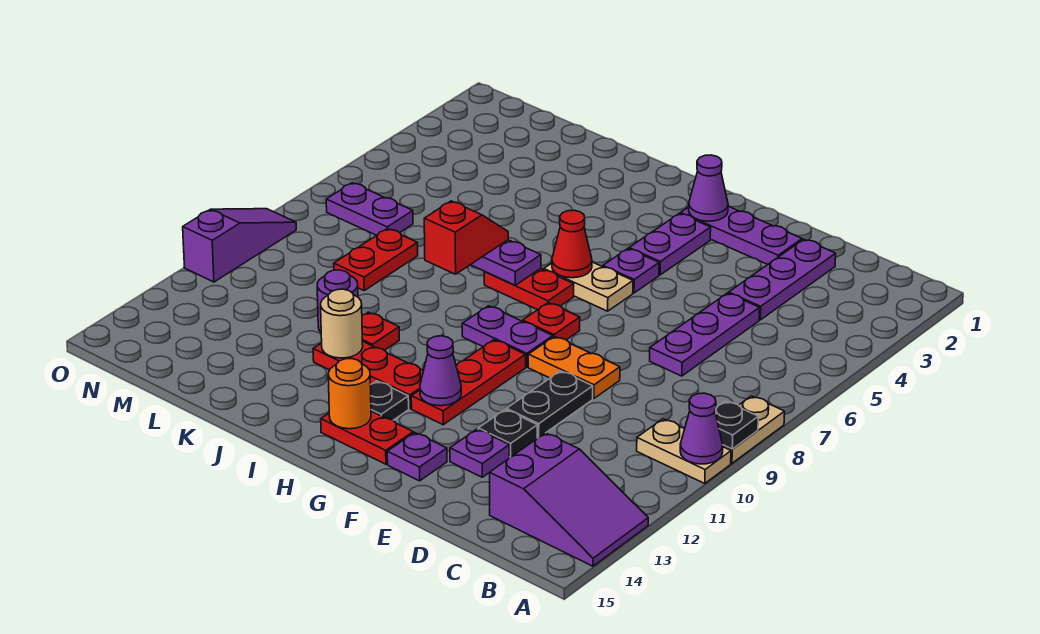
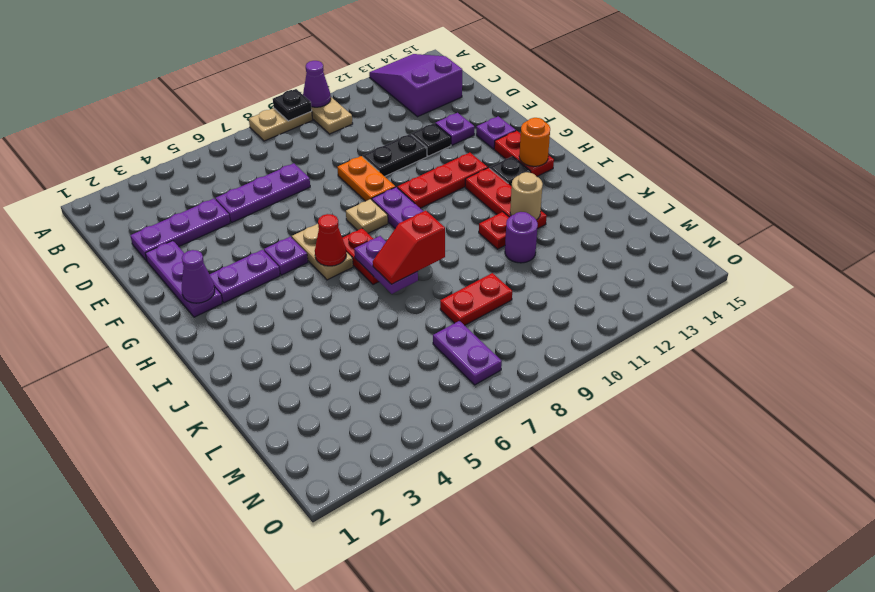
red 1x1 plate [523,303,580,340] -> tan 1x1 plate [346,199,388,233]
purple 1x1 cone [420,336,461,406] -> none
purple 1x3 slope [183,209,296,282] -> none

